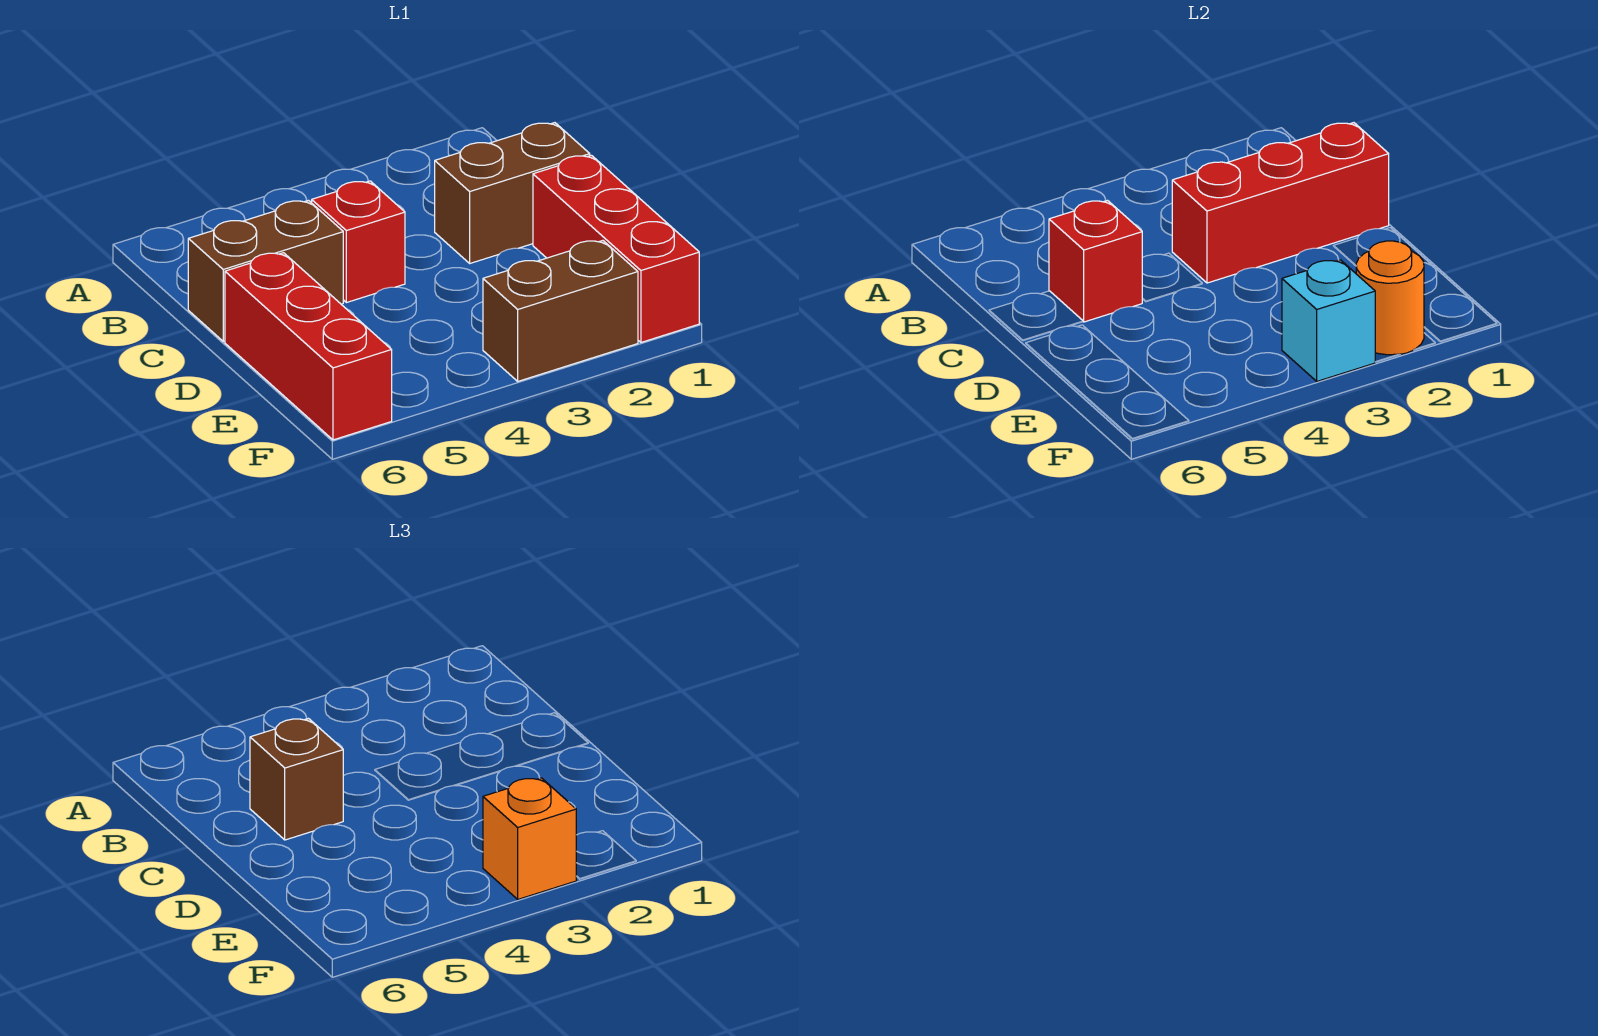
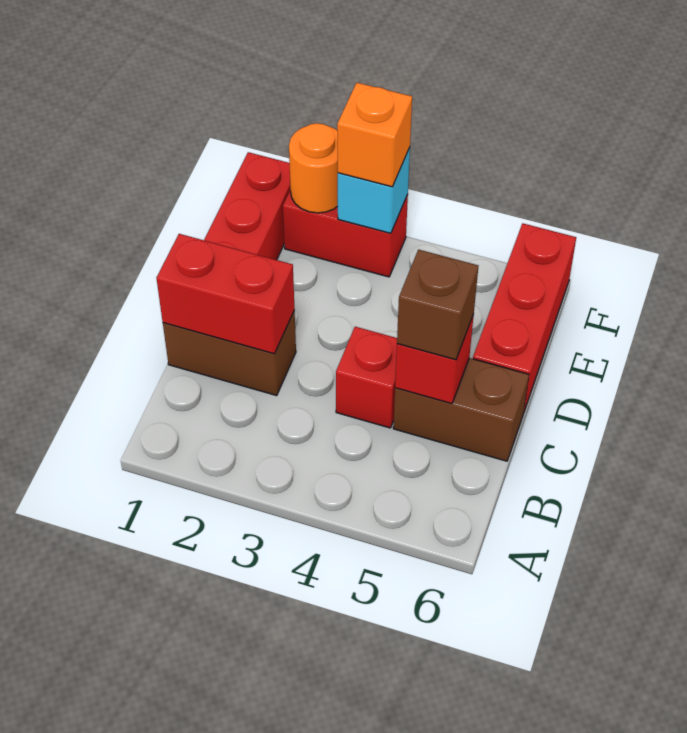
red 1x3 brick [1172,123,1389,283] -> red 1x2 brick [156,234,295,354]
brown 1x2 brick [483,241,638,381] -> red 1x2 brick [283,190,408,277]

